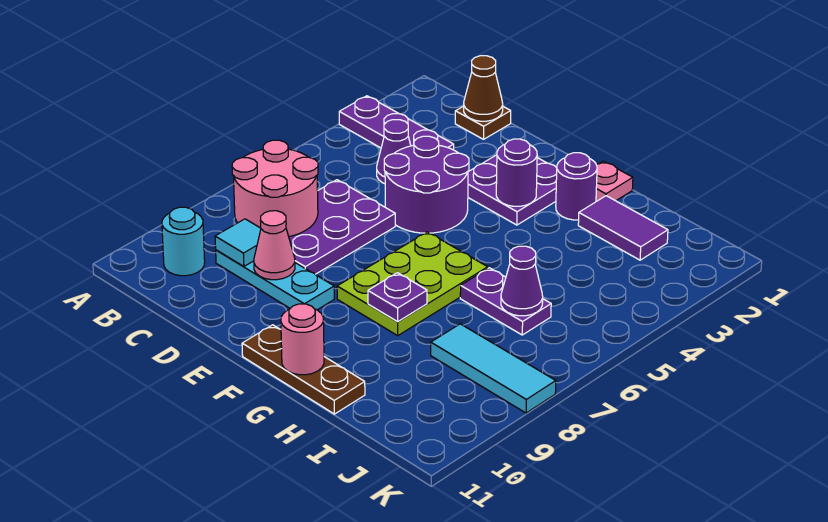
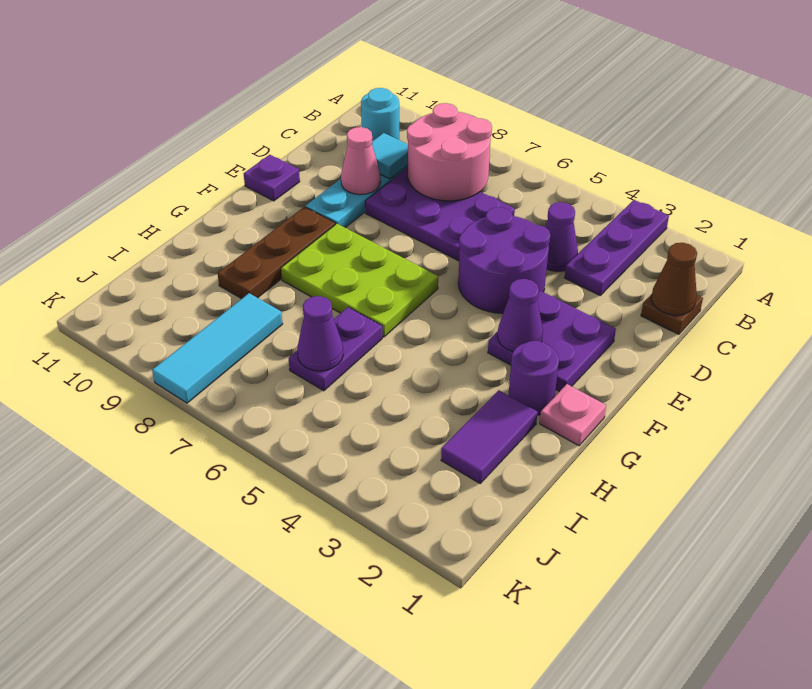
purple 1x1 round brick [496,139,537,206] -> purple 1x1 cone [497,279,543,352]
brown 1x3 plate [242,325,365,414] -> brown 1x3 plate moved to [218,207,335,299]
purple 1x1 plate [368,273,427,322] -> purple 1x1 plate moved to [244,155,300,201]
pink 1x1 round brick [281,304,324,375] -> none

